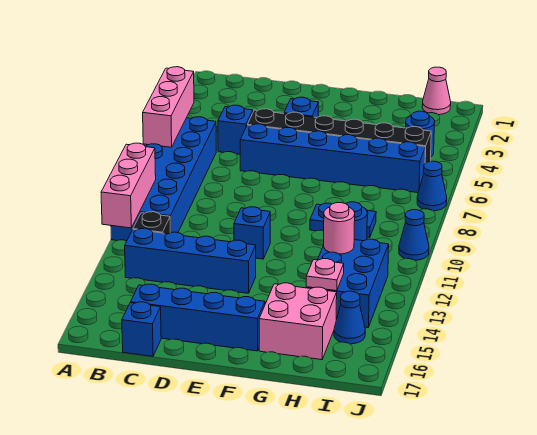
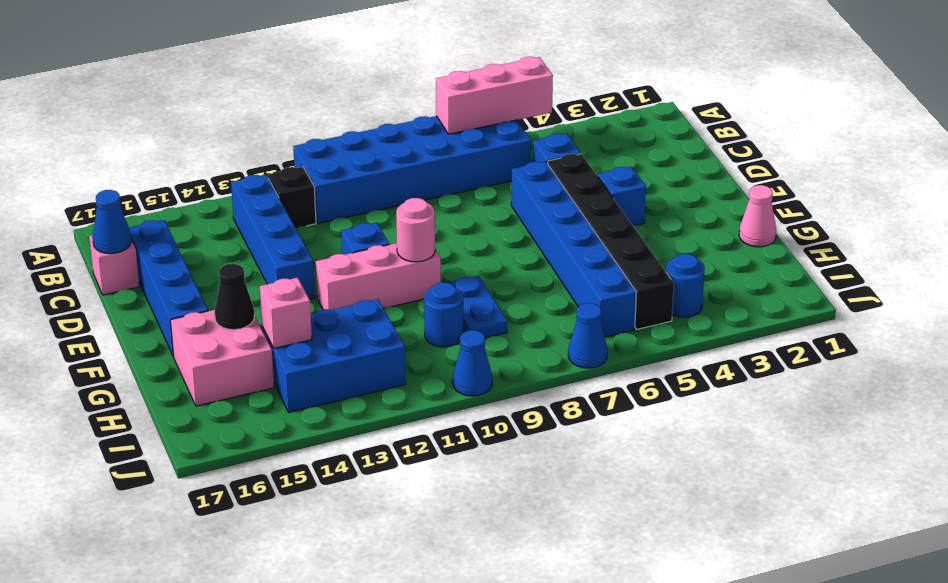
pink 1x3 brick [101,143,156,228] -> pink 1x3 brick moved to [316,243,441,310]
blue 1x1 brick [122,302,161,356] -> pink 1x1 brick [89,235,139,295]
none -> black 1x1 cone [215,264,255,330]
pink 1x1 round brick [324,203,355,254] -> pink 1x1 round brick moved to [396,198,435,262]
pink 1x1 plate [306,258,344,291] -> pink 1x1 brick [260,278,312,348]
pink 1x1 cone [422,67,451,115] -> pink 1x1 cone moved to [739,185,776,247]
blue 1x1 cone [334,291,365,344] -> blue 1x1 cone moved to [93,190,131,254]

